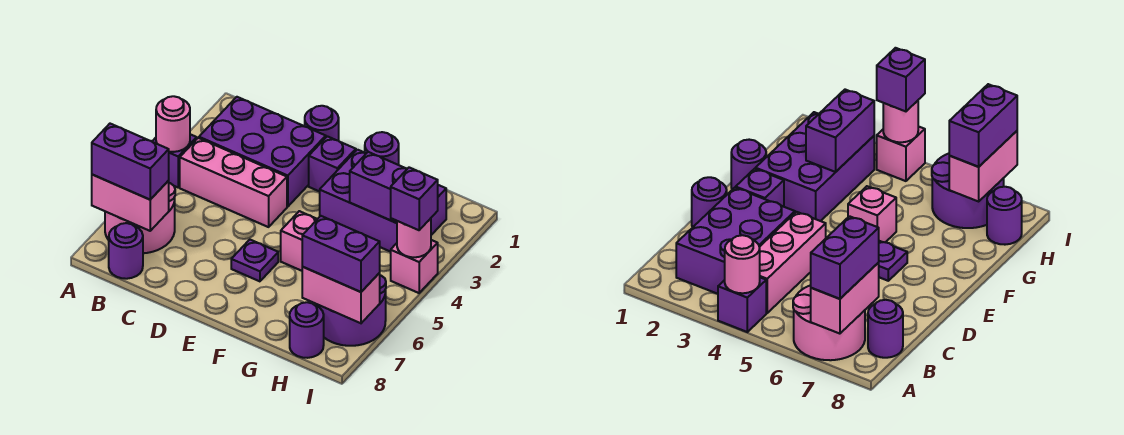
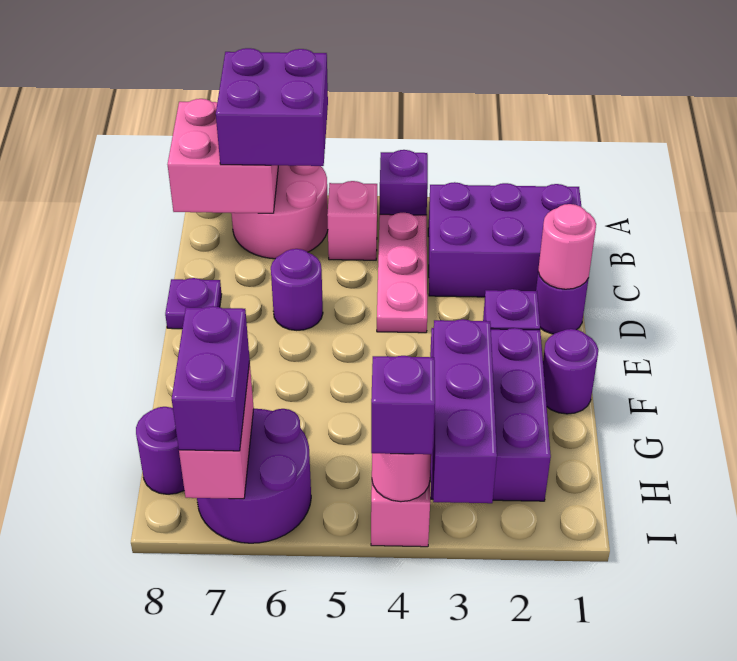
pink 1x1 round brick [156,96,190,152] -> pink 1x1 round brick moved to [538,204,596,289]
pink 1x2 brick [92,175,169,231] -> pink 2x2 brick [168,99,278,213]
purple 1x2 brick [92,124,169,200] -> purple 2x2 brick [216,48,328,166]
purple 2x3 brick [199,97,326,207] -> purple 2x3 brick turned to [428,182,581,297]
pink 1x3 brick [180,138,287,227] -> pink 1x3 plate [377,213,427,333]
purple 1x1 round brick [109,223,143,279] -> purple 1x1 round brick moved to [271,249,323,330]
purple 1x1 plate [231,240,278,281] -> purple 1x1 plate moved to [165,278,222,329]
pink 1x1 brick [281,211,317,271] -> pink 1x1 brick moved to [327,181,377,260]
purple 1x2 brick [350,152,407,223] -> purple 1x3 brick [432,319,497,503]

